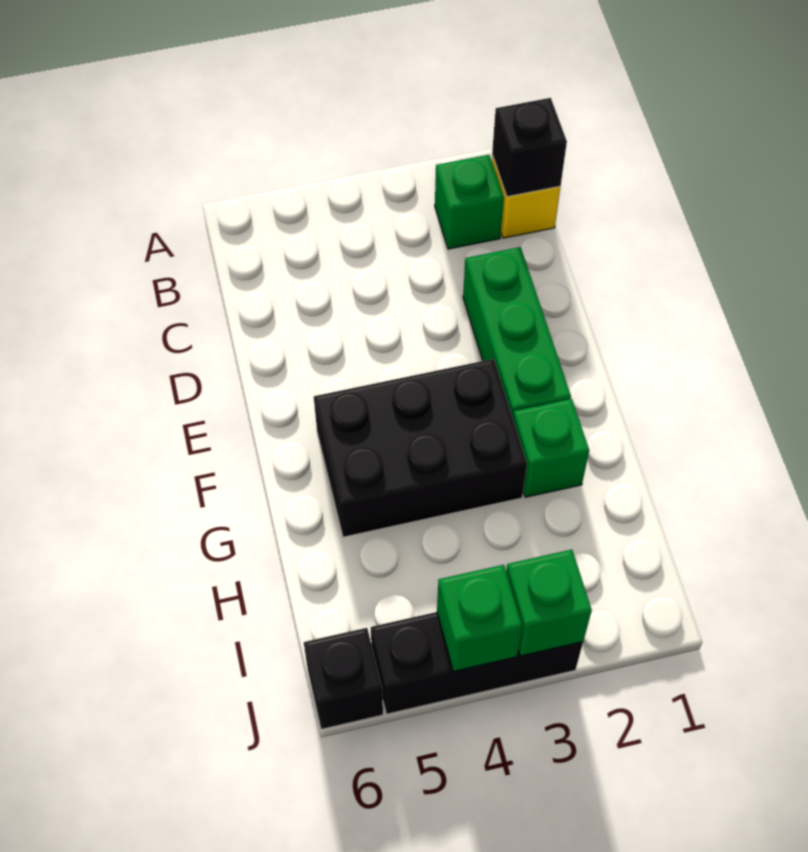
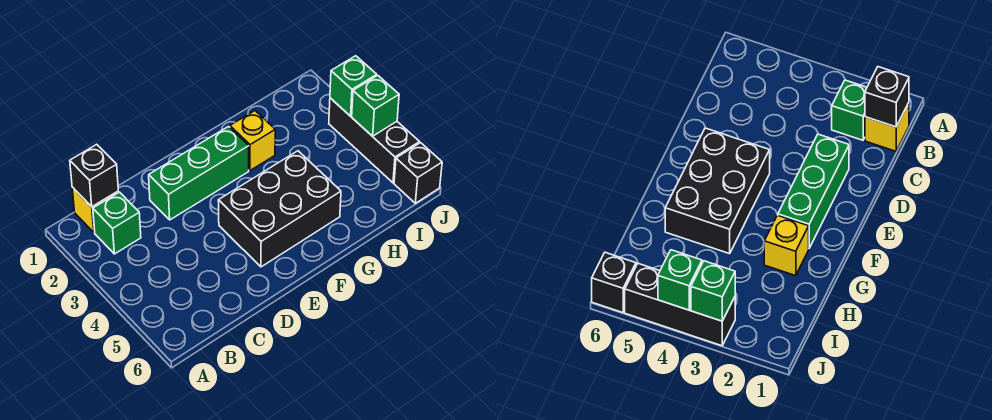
black 2x3 brick [314,359,527,537] -> black 2x3 brick turned to [218,151,341,267]
green 1x1 brick [513,399,589,497] -> yellow 1x1 brick [230,111,275,171]

